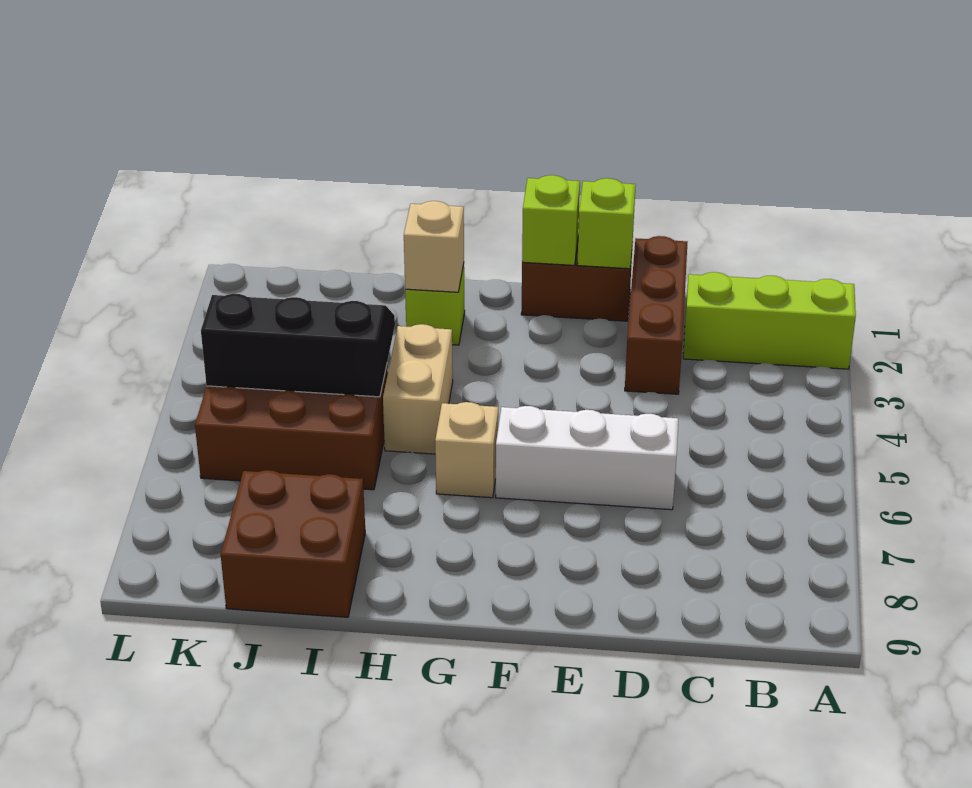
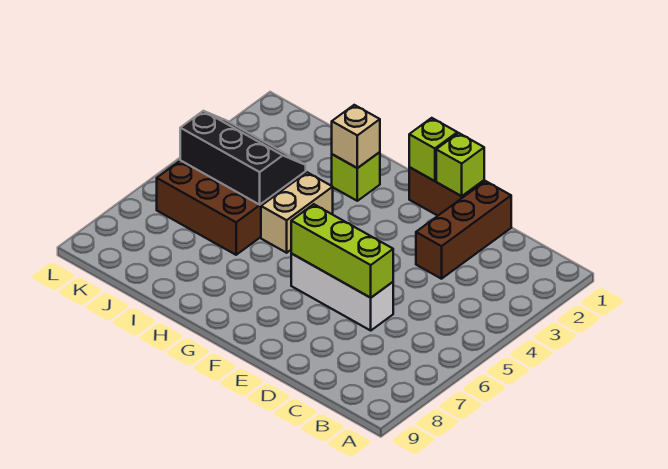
lime 1x3 brick [683,272,856,369] -> lime 1x3 brick moved to [291,204,393,298]
tan 1x1 brick [435,402,498,498] -> none
brown 2x2 brick [221,470,365,617] -> none

